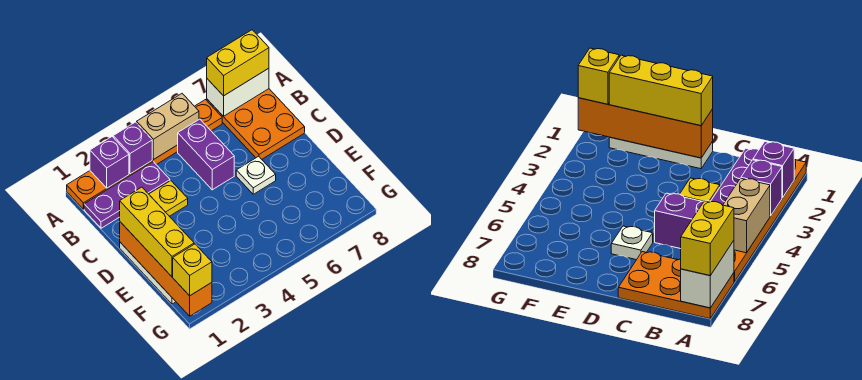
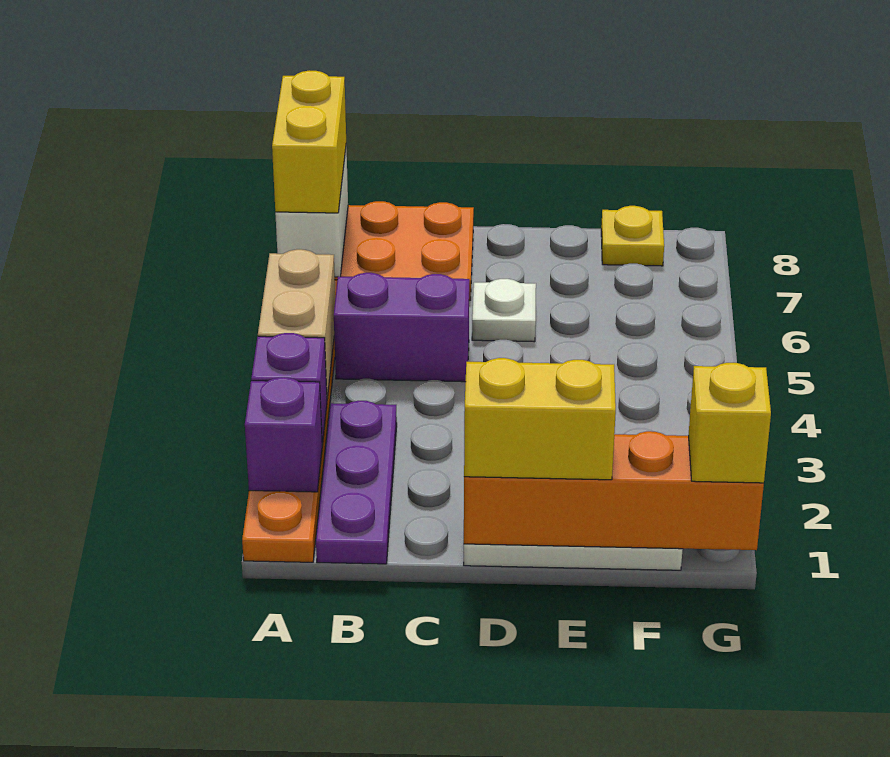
yellow 1x1 plate [149,181,188,216] -> yellow 1x1 plate moved to [601,206,664,266]
yellow 1x3 brick [120,187,194,277] -> yellow 1x2 brick [464,358,616,480]

